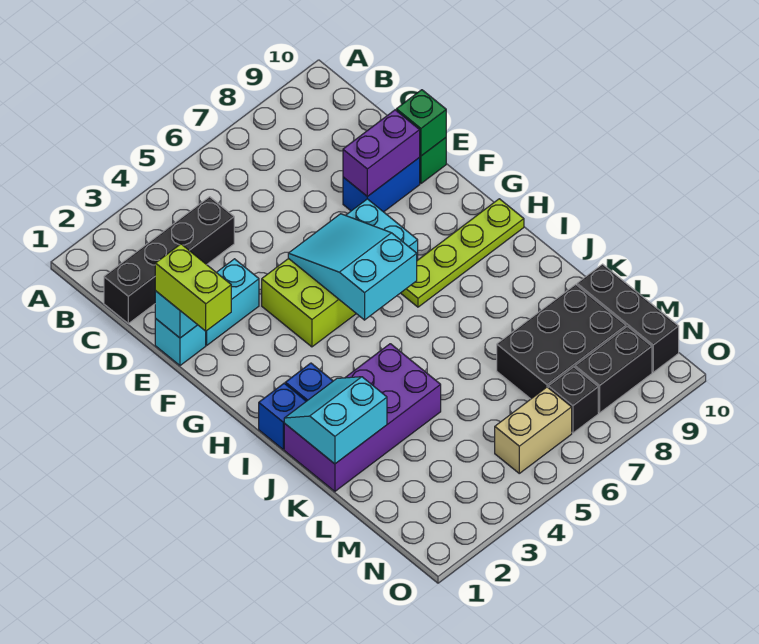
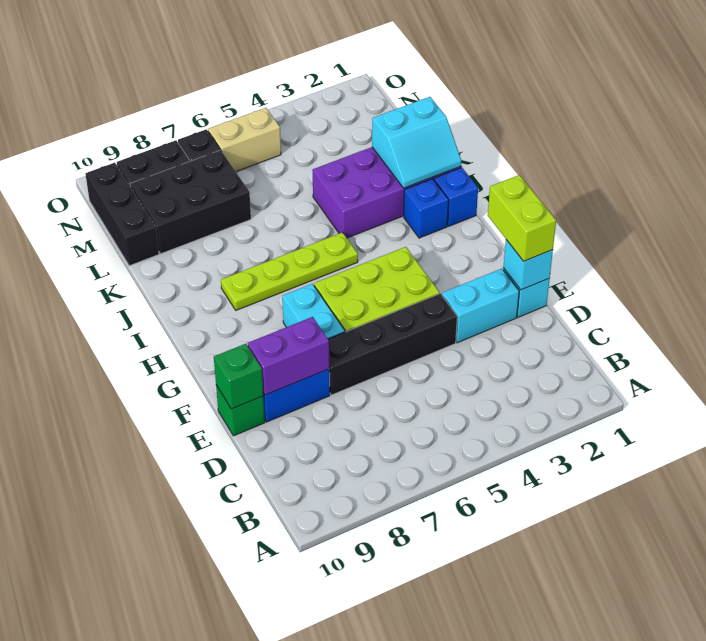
black 1x4 brick [104,197,234,324] -> black 1x4 brick moved to [328,294,457,395]
cyan 2x3 slope [288,214,417,320] -> none
lime 1x4 plate [401,199,524,307] -> lime 1x4 plate moved to [221,232,358,310]

